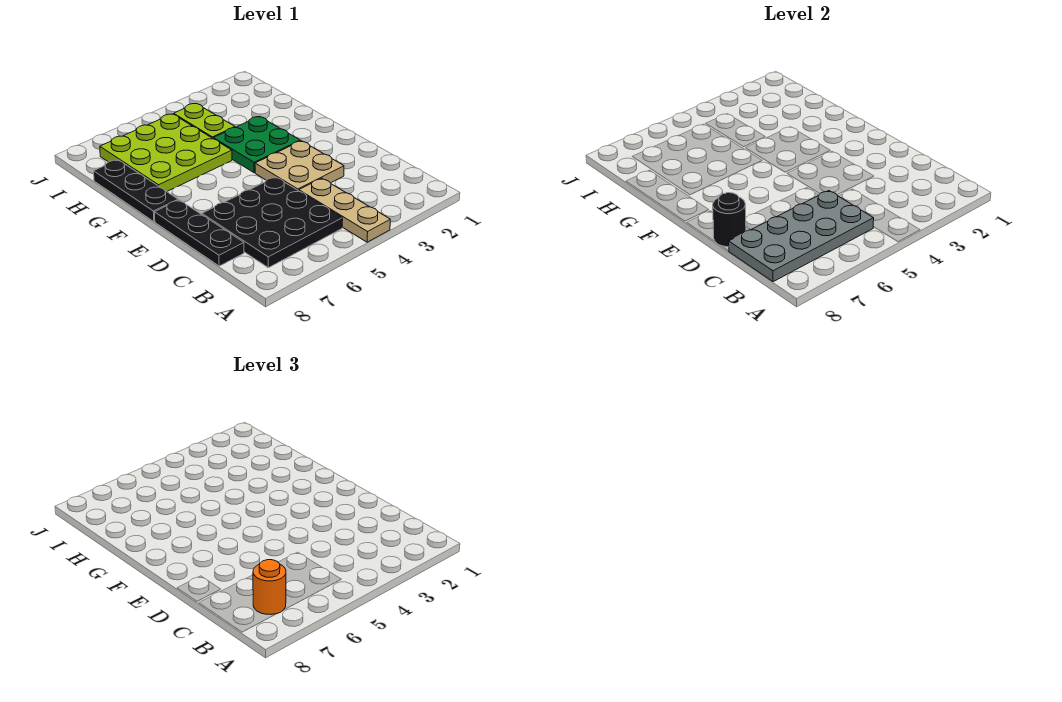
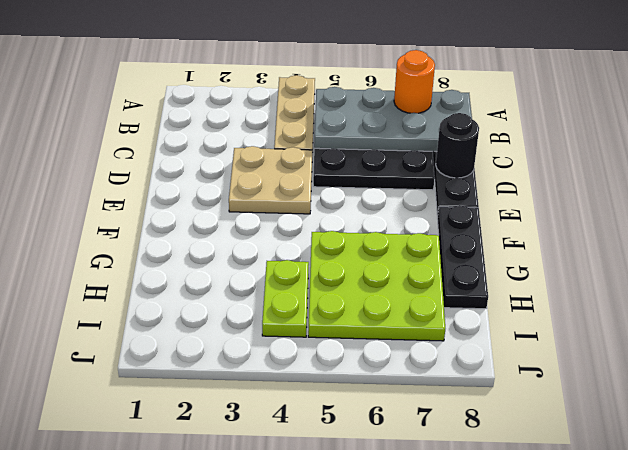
green 2x2 plate [213,116,300,173] -> none

